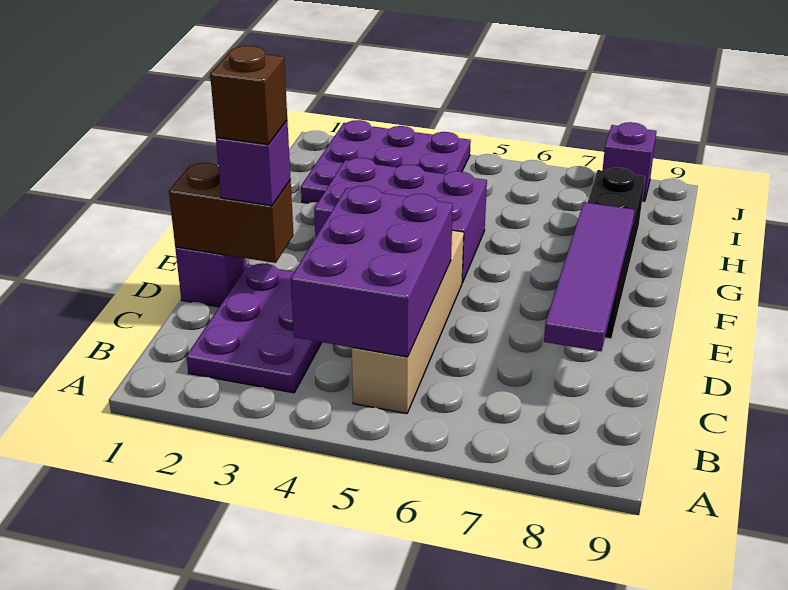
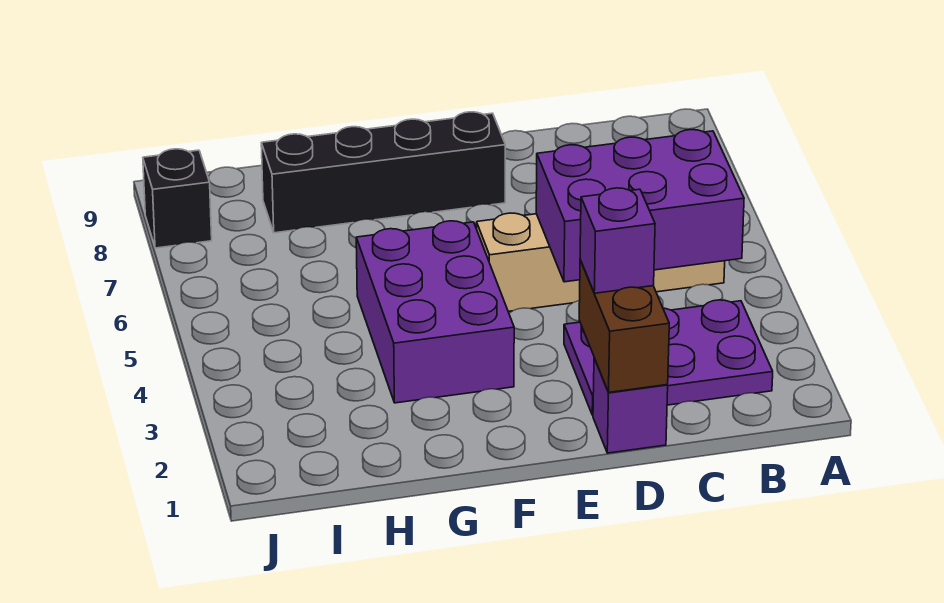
purple 1x4 tile [544,202,635,351] -> none
brown 1x1 brick [210,46,287,145] -> none
purple 3x3 plate [301,120,471,203] -> none
purple 1x1 brick [603,122,656,201] -> black 1x1 brick [143,149,212,248]

